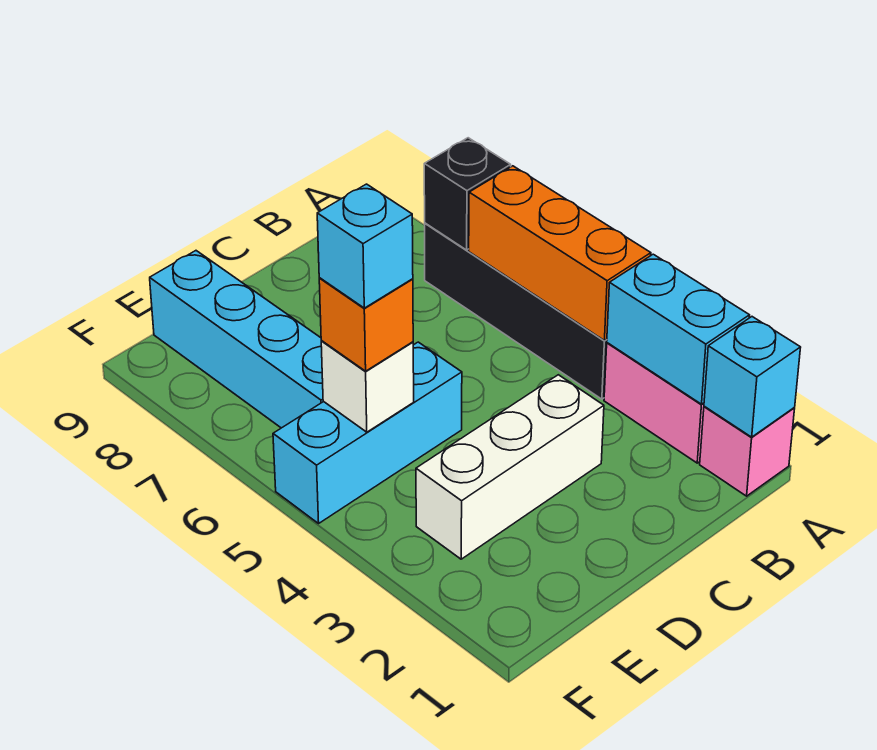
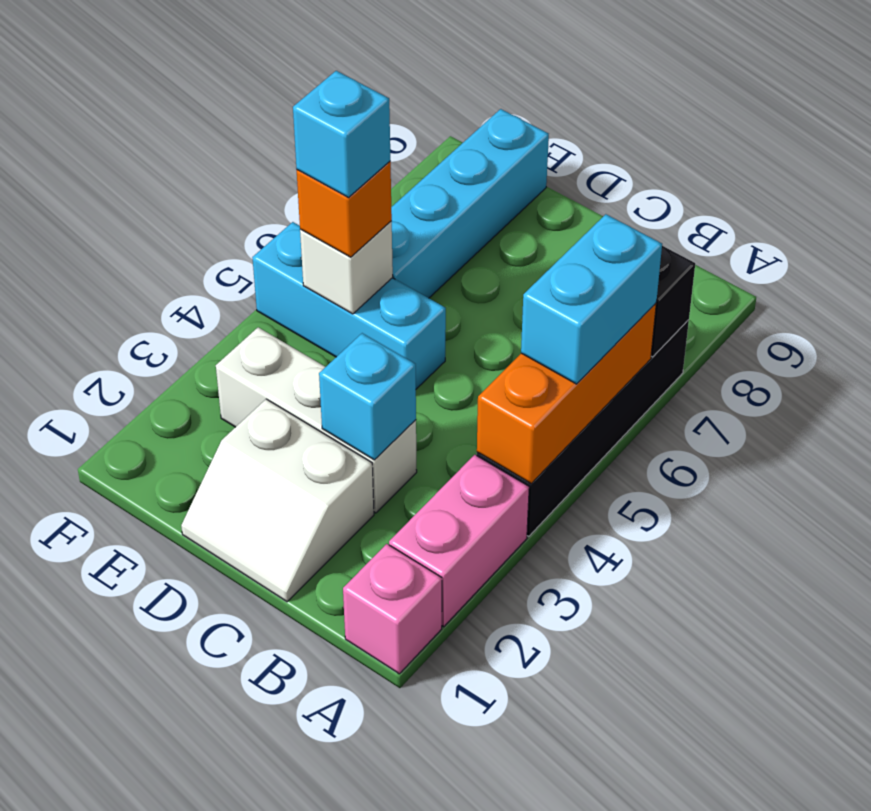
cyan 1x1 brick [704,317,801,437] -> cyan 1x1 brick moved to [319,333,416,460]
cyan 1x2 brick [607,254,750,404] -> cyan 1x2 brick moved to [521,214,662,384]
none -> white 2x2 slope [181,399,374,602]

